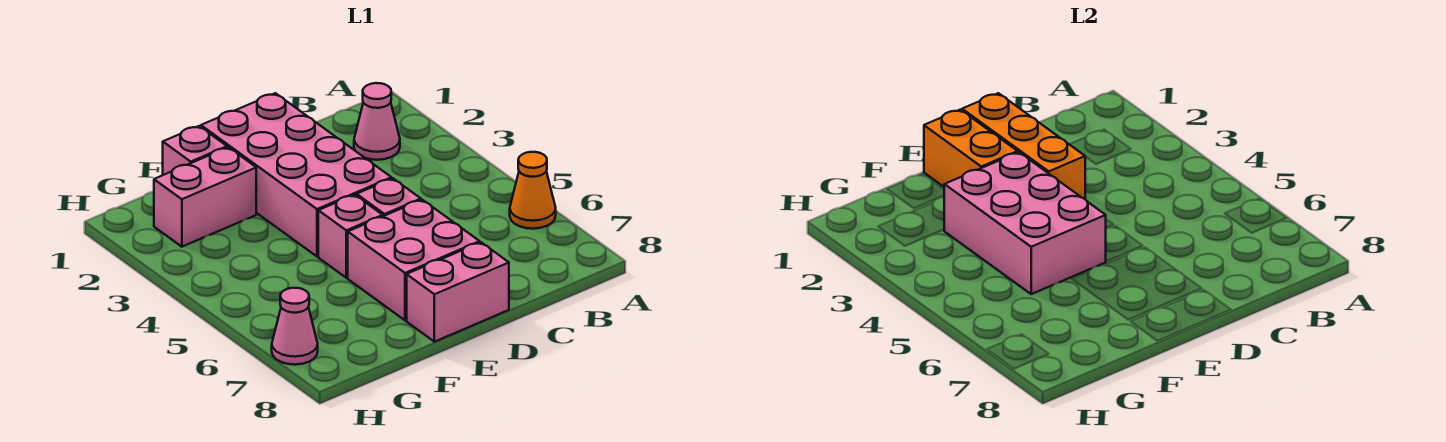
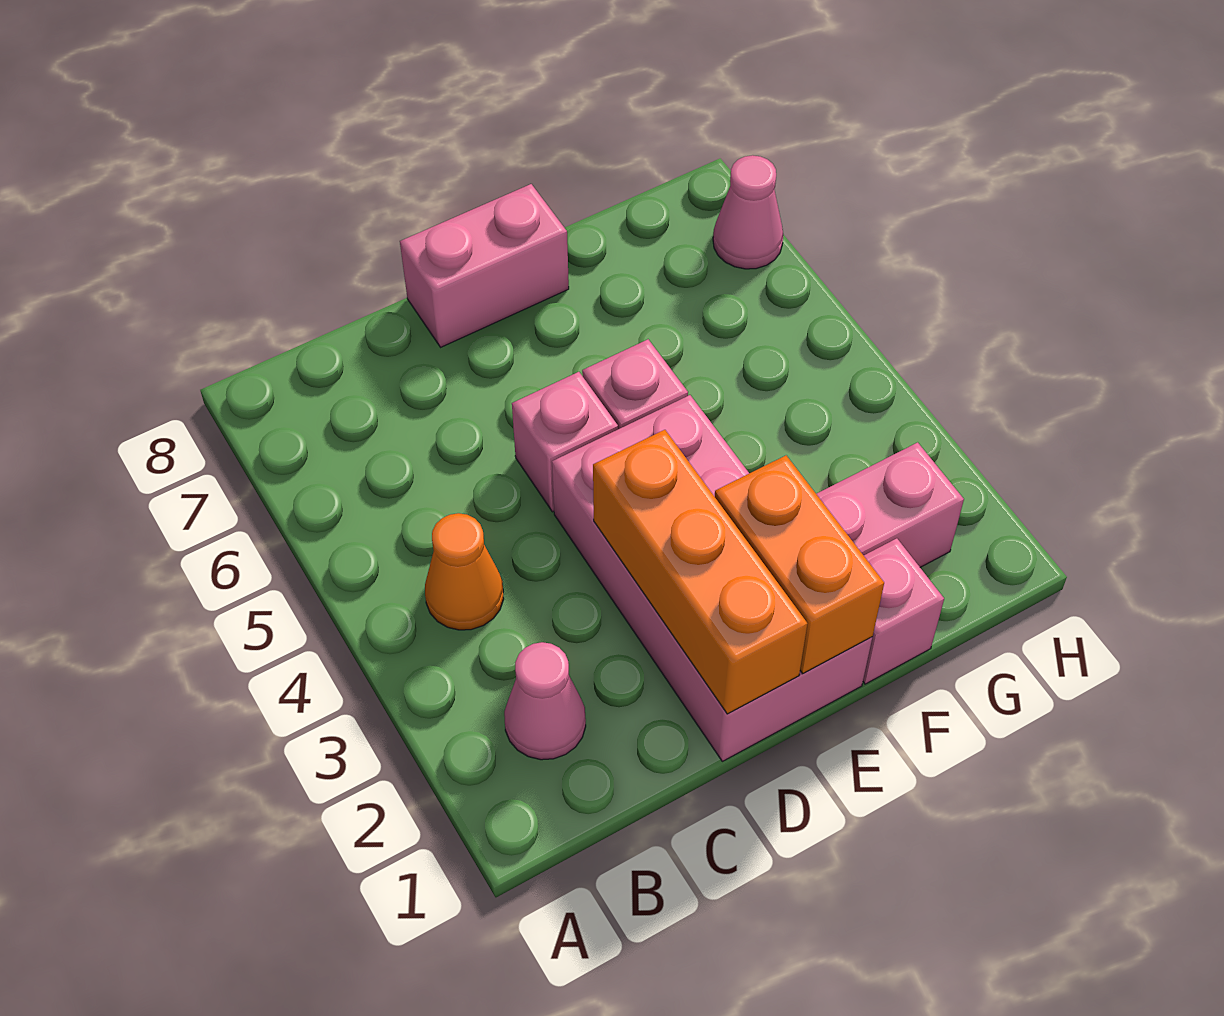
orange 1x1 cone [510,152,556,229] -> orange 1x1 cone moved to [425,513,504,630]
pink 2x2 brick [348,200,480,320] -> none
pink 2x3 brick [944,152,1106,294] -> none

